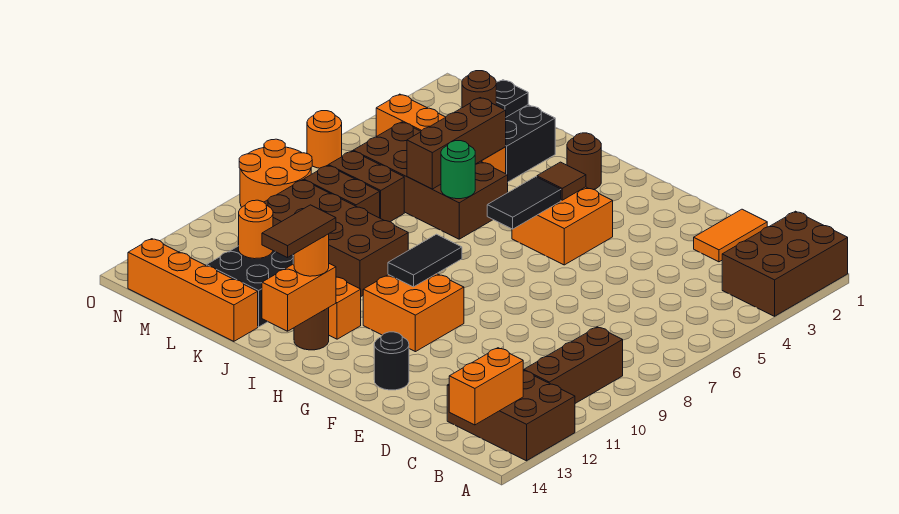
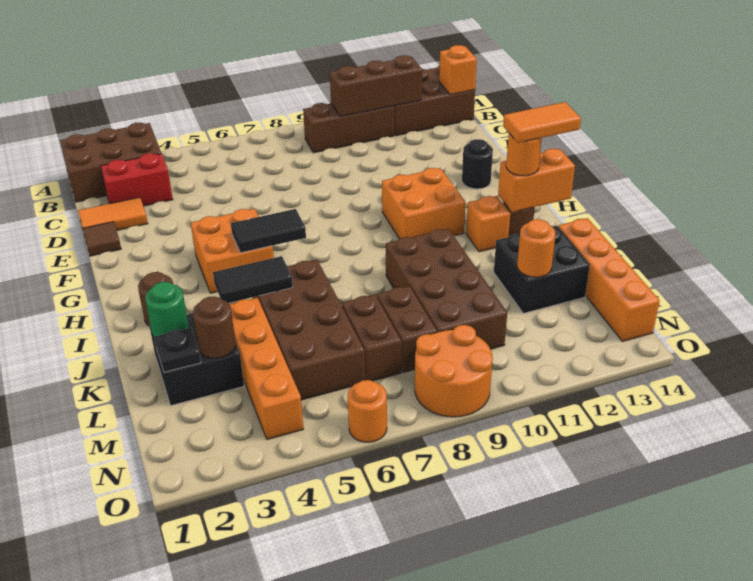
brown 2x3 brick [447,371,575,461] -> brown 2x3 brick turned to [394,65,475,136]
orange 1x2 brick [449,348,523,425] -> orange 1x1 brick [439,45,477,95]
none -> red 1x2 brick [101,153,173,206]
brown 1x1 tile [537,162,586,200] -> brown 1x1 tile moved to [83,222,121,256]
black 1x2 tile [388,234,462,287] -> black 1x2 tile moved to [213,256,293,303]
brown 1x2 tile [262,205,336,258] -> orange 1x2 tile [503,102,581,143]
green 1x1 round brick [441,141,475,199] -> green 1x1 round brick moved to [145,282,189,337]
brown 1x3 brick [407,98,506,189] -> brown 1x3 brick moved to [330,55,422,117]

